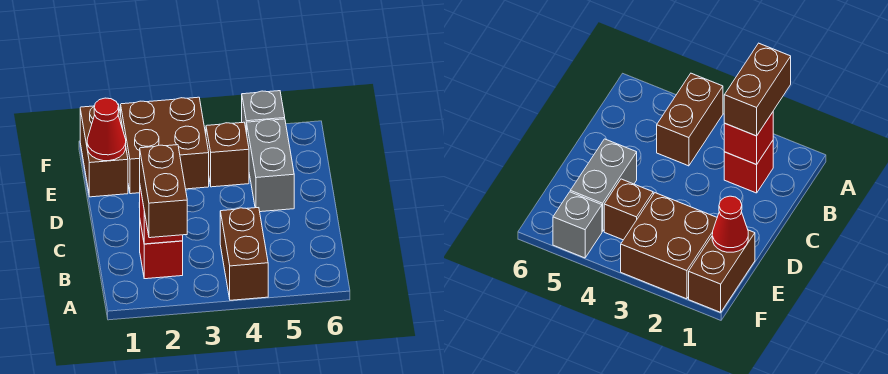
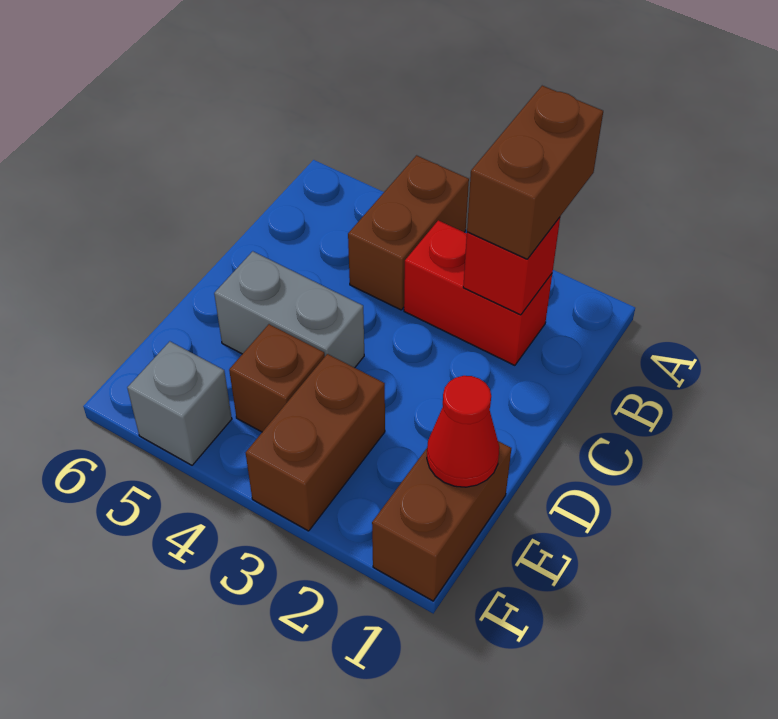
red 1x1 brick [140,222,183,279] -> red 1x2 brick [404,220,552,365]
grey 1x2 brick [247,119,294,212] -> grey 1x2 brick turned to [214,251,364,368]
brown 2x2 brick [121,97,209,194] -> brown 1x2 brick [246,354,385,531]

